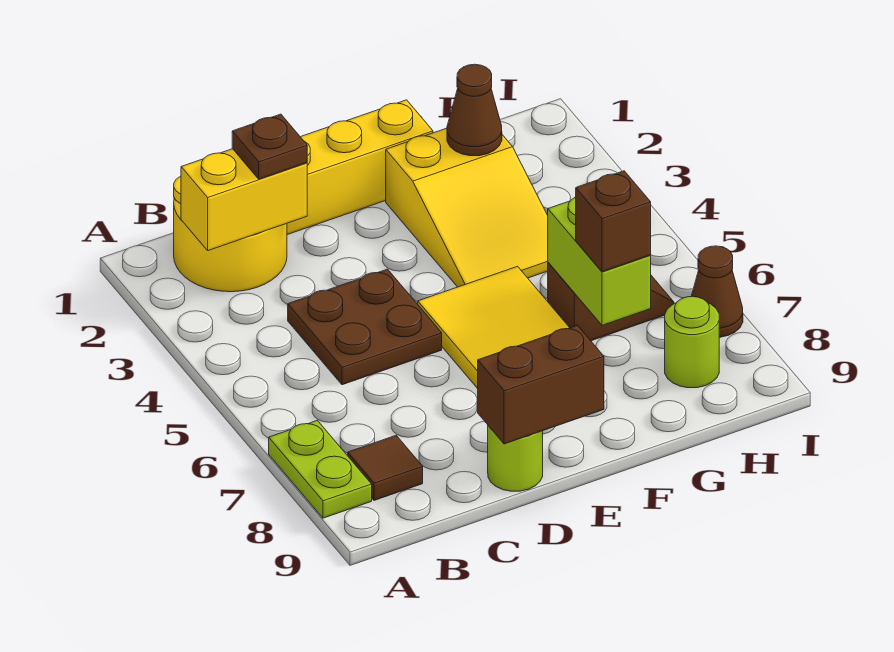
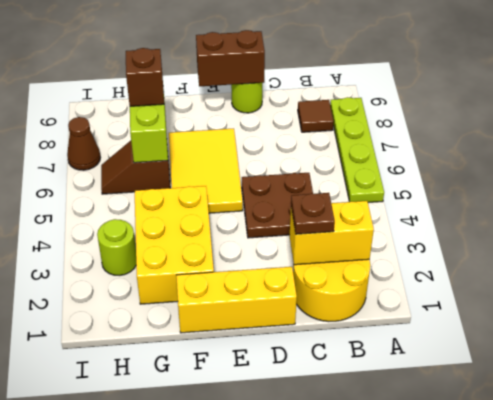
lime 1x2 plate [269,420,372,518] -> lime 1x4 plate [330,97,384,202]
yellow 2x3 slope [386,128,548,287] -> yellow 2x3 brick [135,186,214,304]
brown 1x1 cone [447,64,502,156] -> none
lime 1x1 round brick [665,296,719,388] -> lime 1x1 round brick moved to [97,219,136,275]

